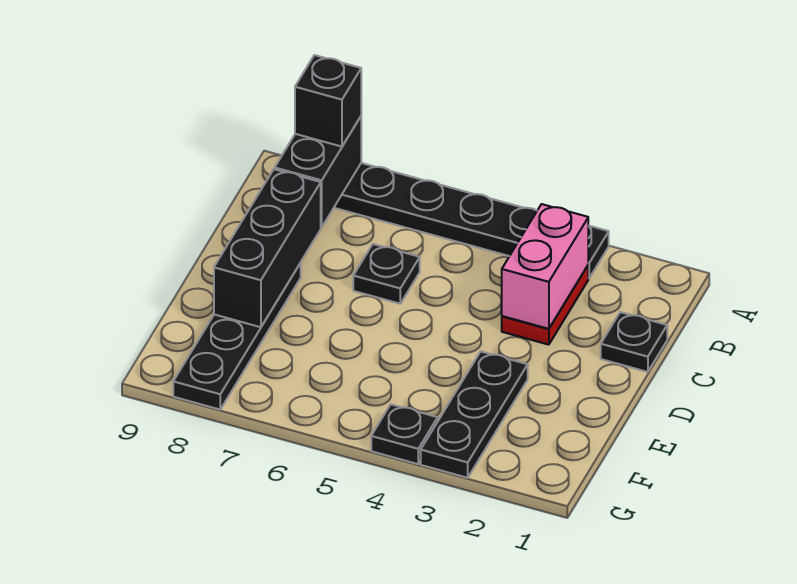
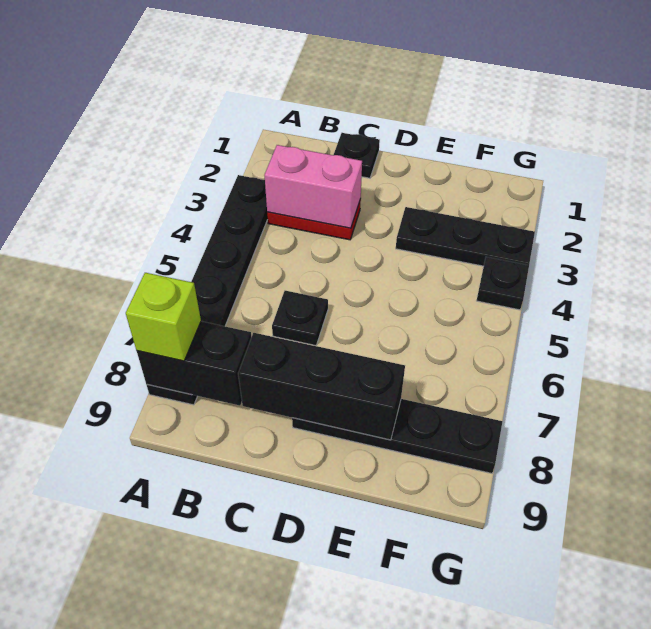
black 1x1 brick [295,55,361,147] -> lime 1x1 brick [126,273,201,361]

